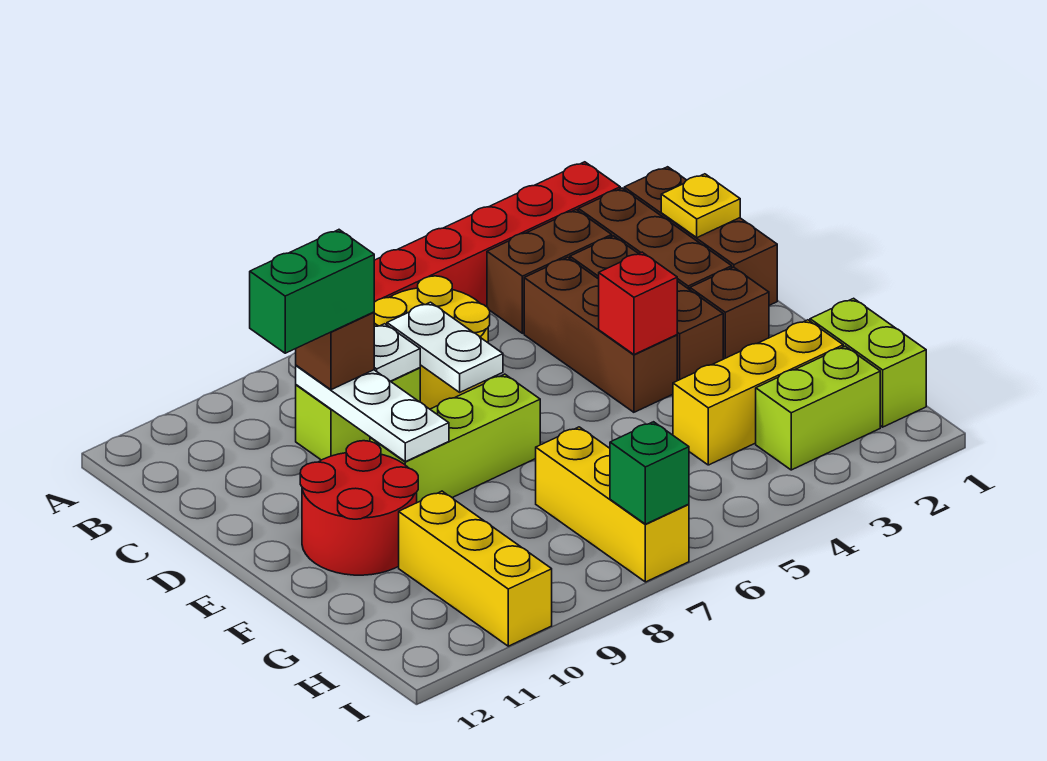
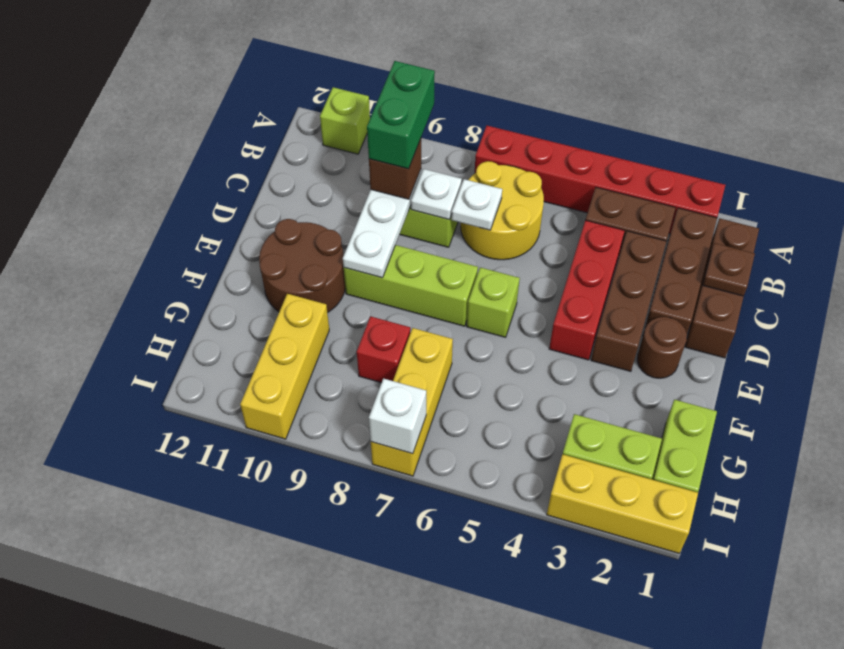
none -> lime 1x1 brick [320,87,370,154]
yellow 1x1 plate [661,174,740,238] -> brown 1x1 plate [703,243,755,296]
brown 1x3 brick [524,257,677,412] -> red 1x3 brick [549,220,624,360]
white 1x2 plate [387,302,503,392] -> white 1x1 plate [452,179,502,230]
green 1x2 brick [250,230,374,353] -> green 1x2 brick turned to [367,61,435,169]
brown 1x1 brick [690,267,769,359] -> brown 1x1 round brick [637,317,687,378]
red 1x1 brick [599,252,677,355] -> red 1x1 brick moved to [357,316,410,383]
none -> lime 1x1 brick [467,267,520,337]
red 2x2 round brick [300,441,418,575] -> brown 2x2 round brick [259,219,345,313]
yellow 1x3 brick [673,320,843,465] -> yellow 1x3 brick moved to [547,454,698,553]
green 1x1 brick [610,422,689,524] -> white 1x1 brick [369,378,426,454]

